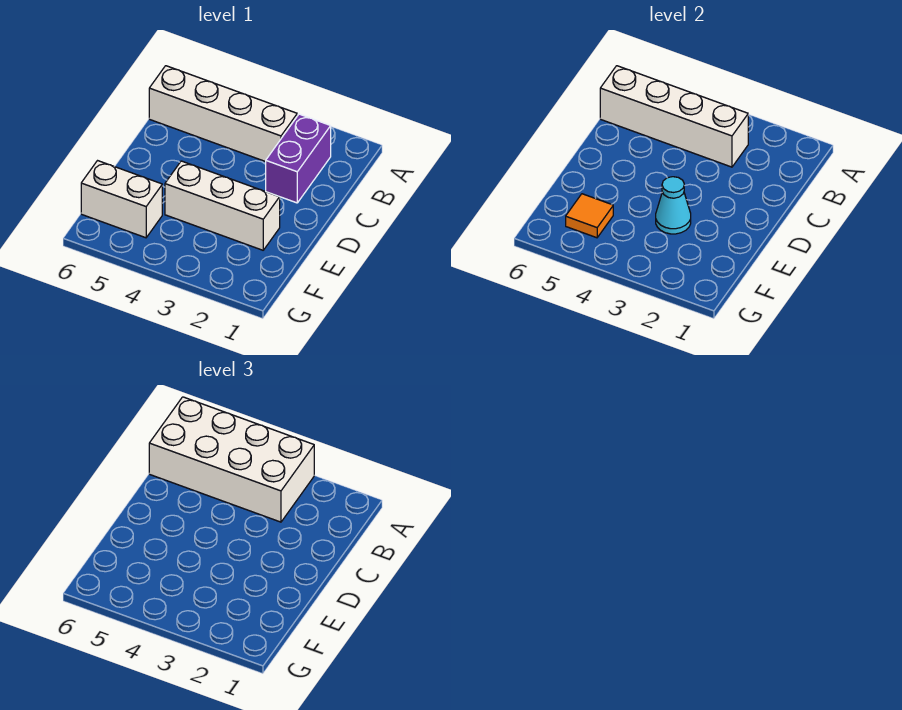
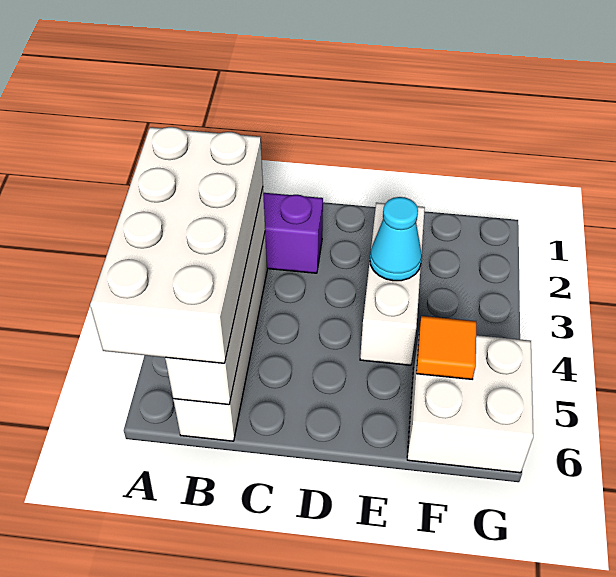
white 1x2 brick [81,161,162,238] -> white 2x2 brick [407,334,533,473]

